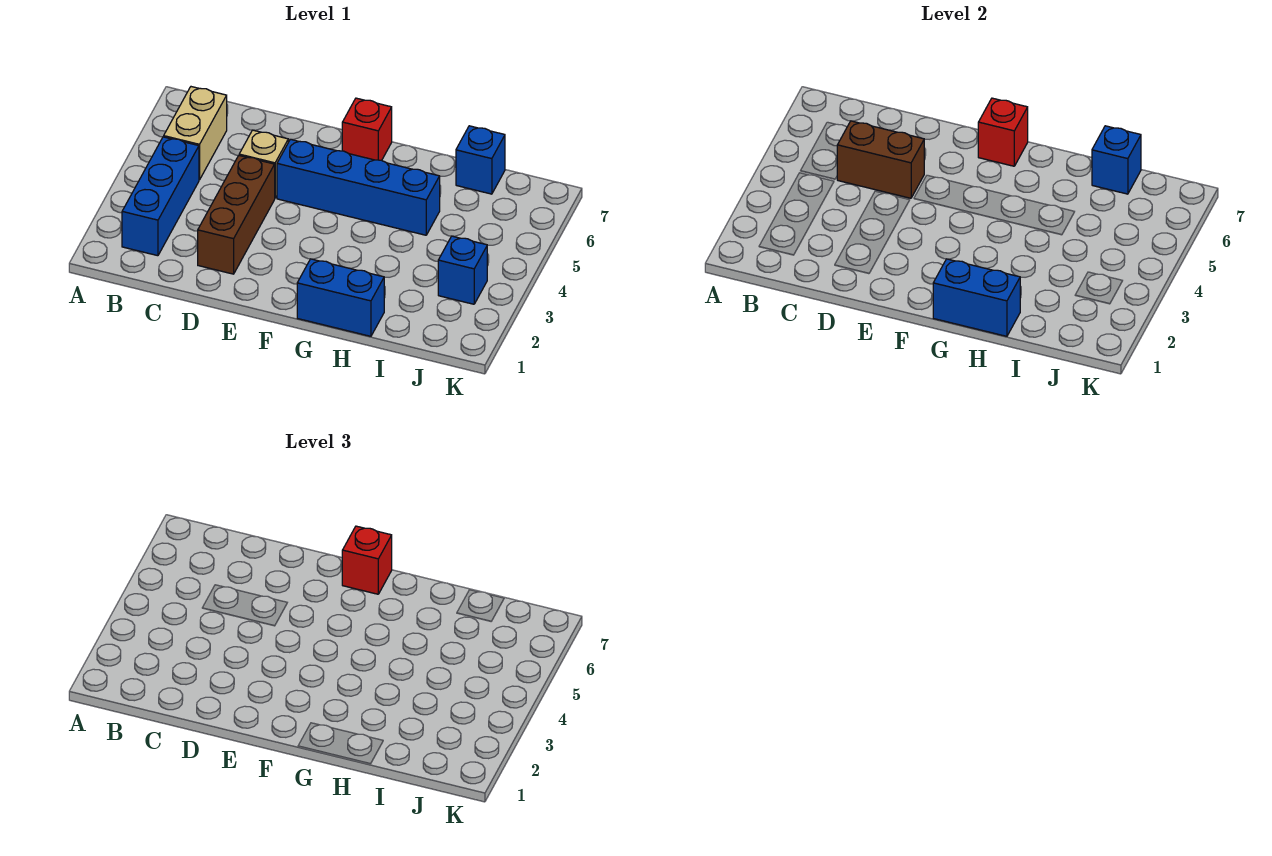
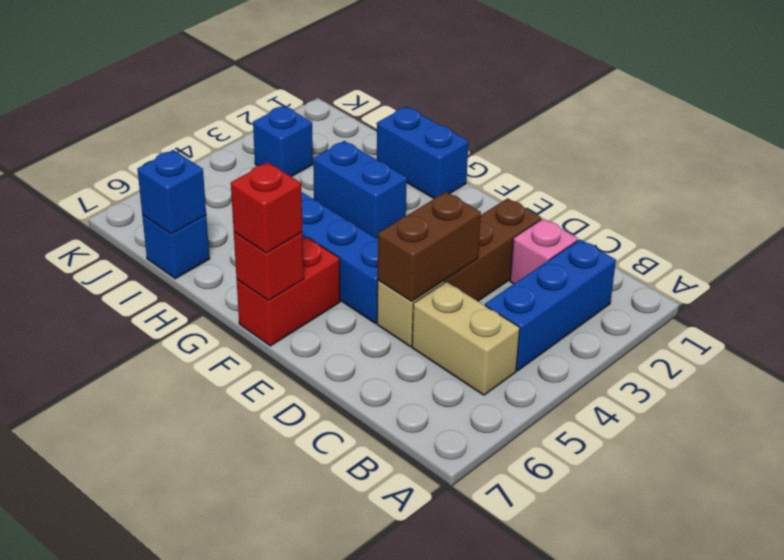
tan 1x2 brick [164,87,227,180] -> tan 1x2 brick turned to [412,282,520,395]
none -> pink 1x1 brick [510,219,578,284]
brown 1x2 brick [837,121,924,198] -> brown 1x2 brick turned to [378,192,481,301]
red 1x1 brick [342,98,392,160] -> red 1x2 brick [237,238,340,346]
blue 1x2 brick [933,259,1020,336] -> blue 1x2 brick moved to [313,141,407,238]

